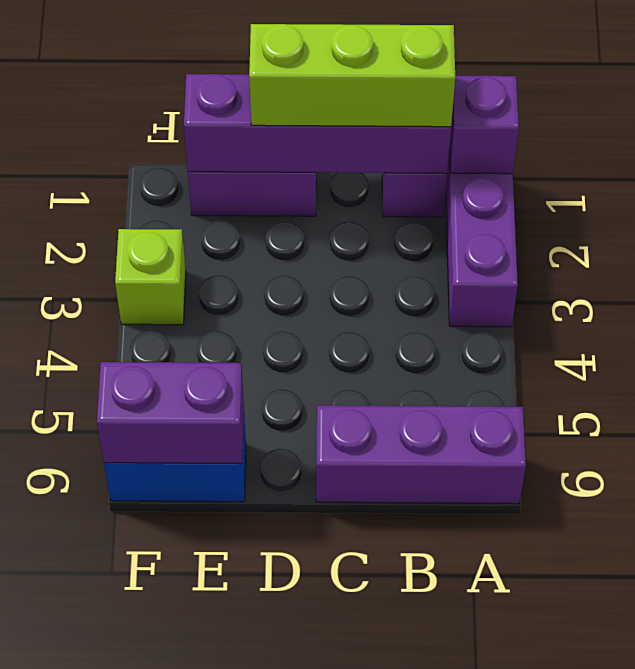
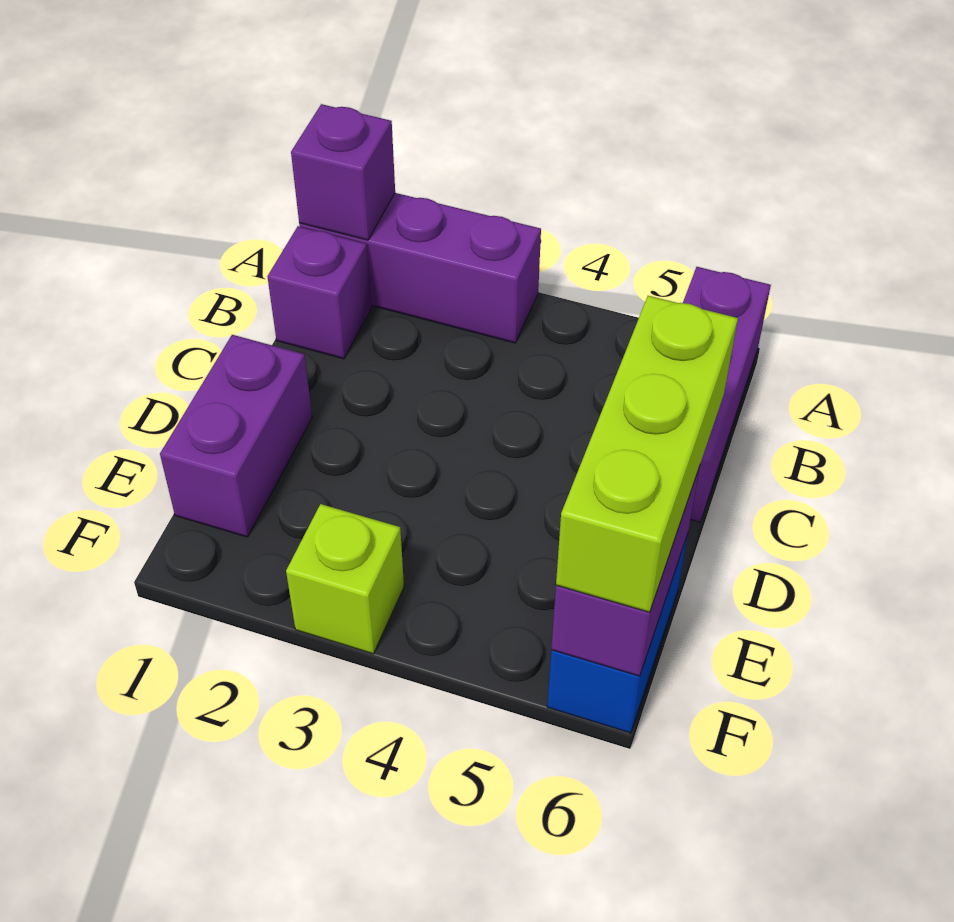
purple 1x4 brick [184,74,451,173] -> none
lime 1x3 brick [249,24,455,127] -> lime 1x3 brick moved to [556,296,738,612]

